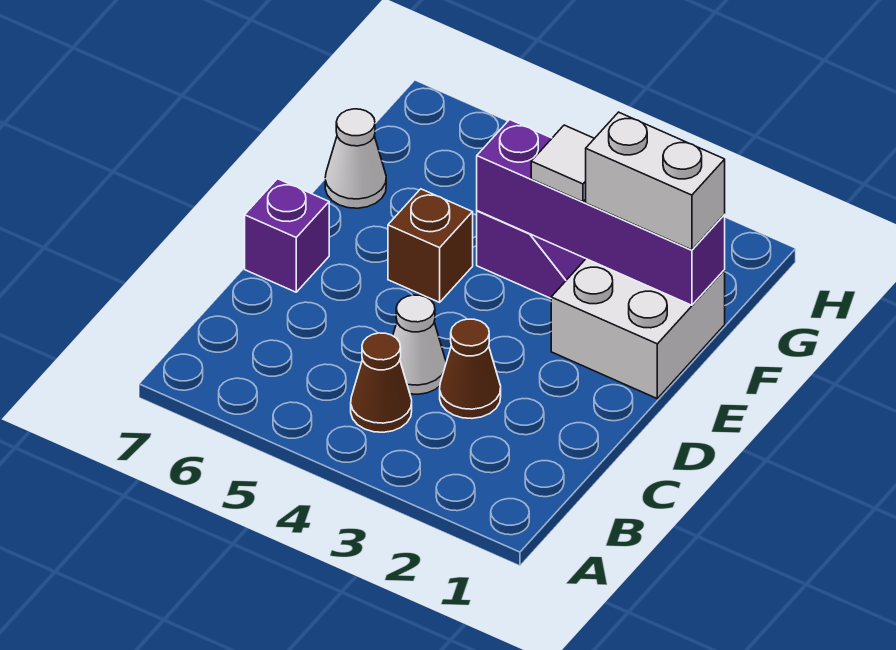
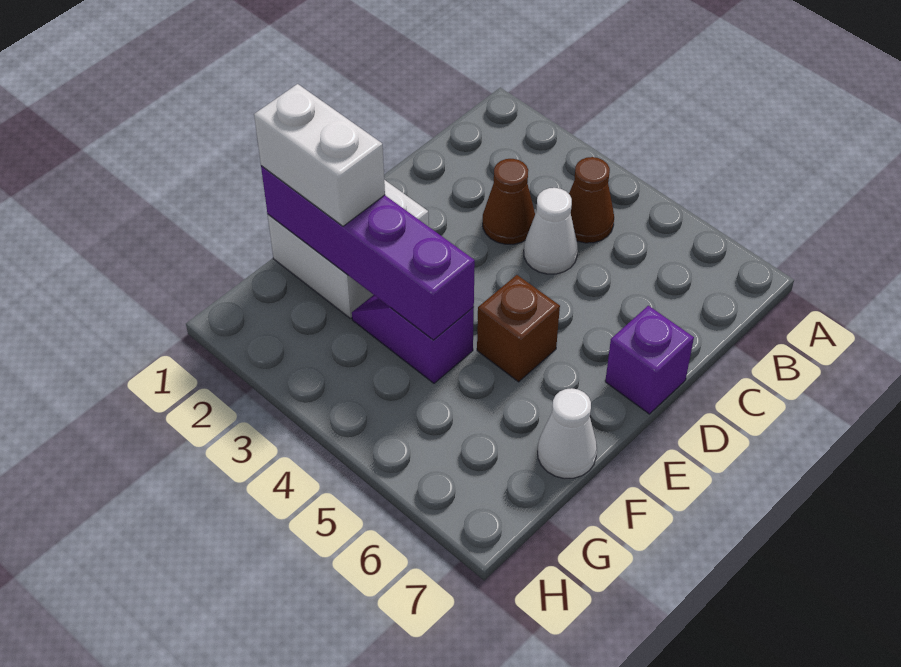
white 1x1 tile [531,125,595,202] -> none

